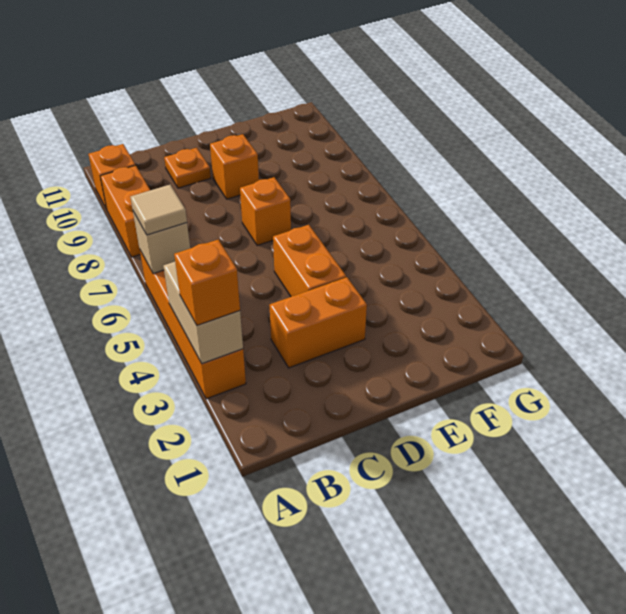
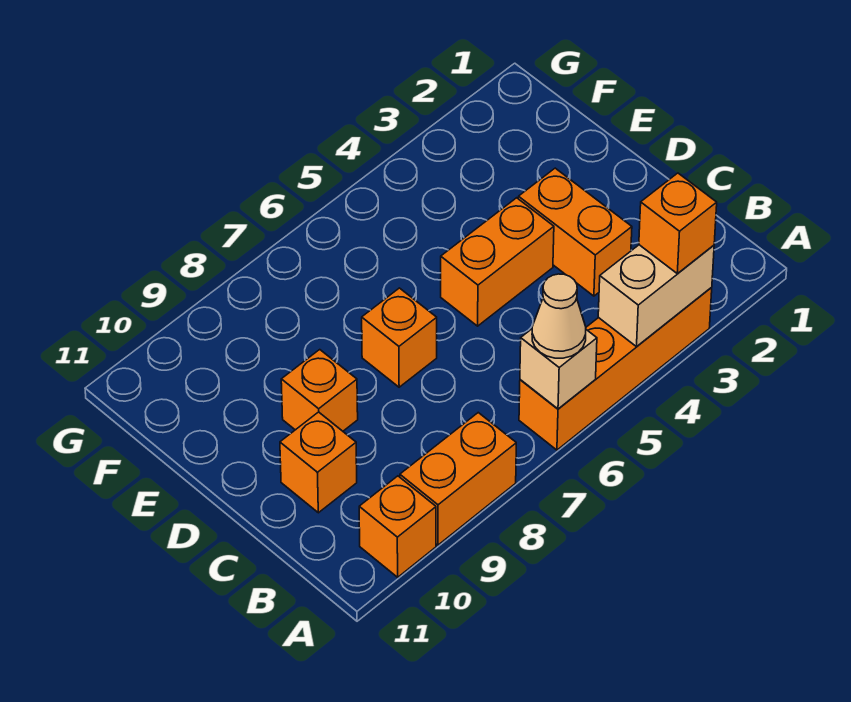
tan 1x1 tile [130,185,187,235] -> tan 1x1 cone [532,274,586,358]
orange 1x1 plate [164,148,211,188] -> orange 1x1 brick [280,412,357,513]

